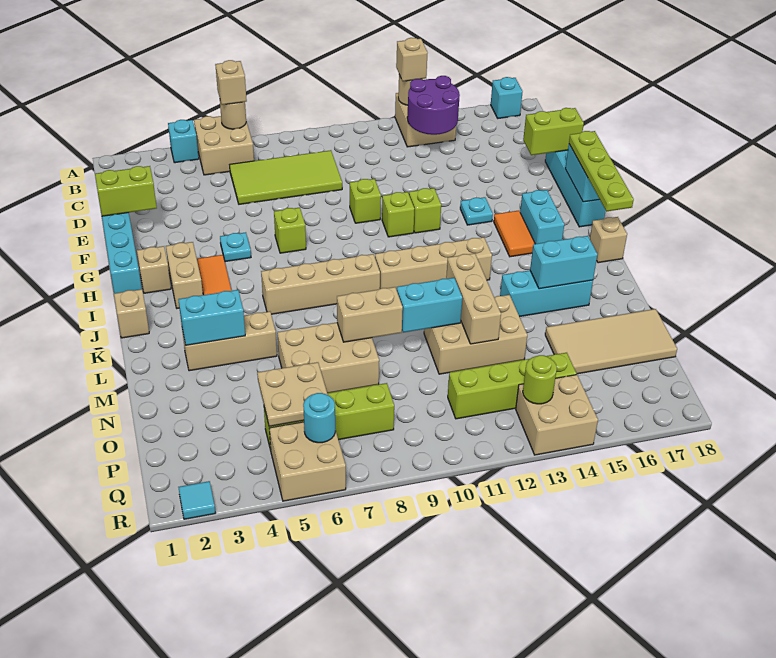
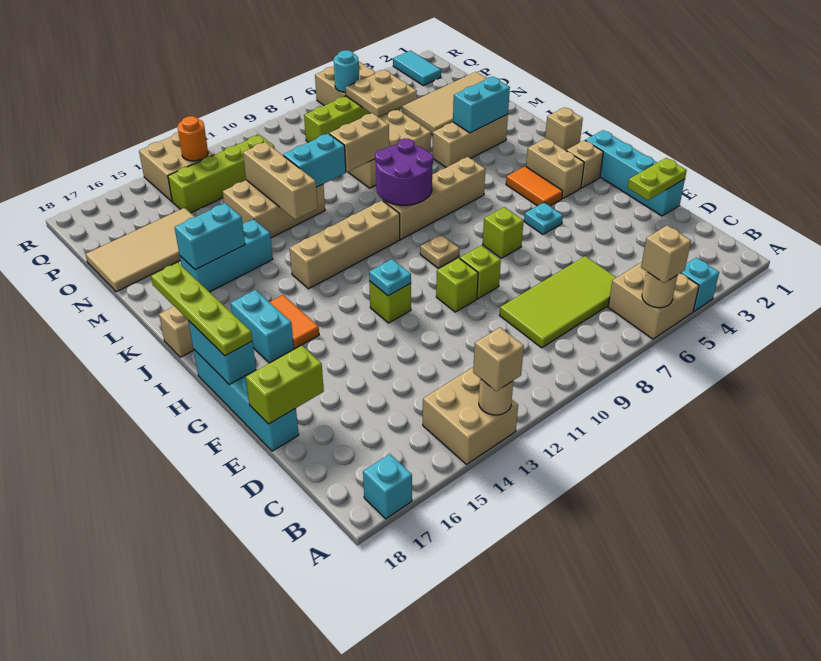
purple 2x2 round brick [407,76,460,135] -> purple 2x2 round brick moved to [375,139,433,205]
lime 1x2 brick [95,166,157,216] -> lime 1x2 plate [628,158,687,200]
lime 1x1 brick [382,192,414,237] -> lime 1x1 brick moved to [460,246,501,299]
cyan 1x1 plate [460,197,493,225] -> cyan 1x1 plate moved to [369,259,411,296]
none -> tan 1x1 plate [420,235,459,268]
none -> tan 2x4 tile [402,72,486,135]
lime 1x1 round brick [523,355,557,404] -> orange 1x1 round brick [177,116,208,161]
cyan 1x1 tile [178,481,215,519] -> cyan 1x2 tile [393,51,441,86]

